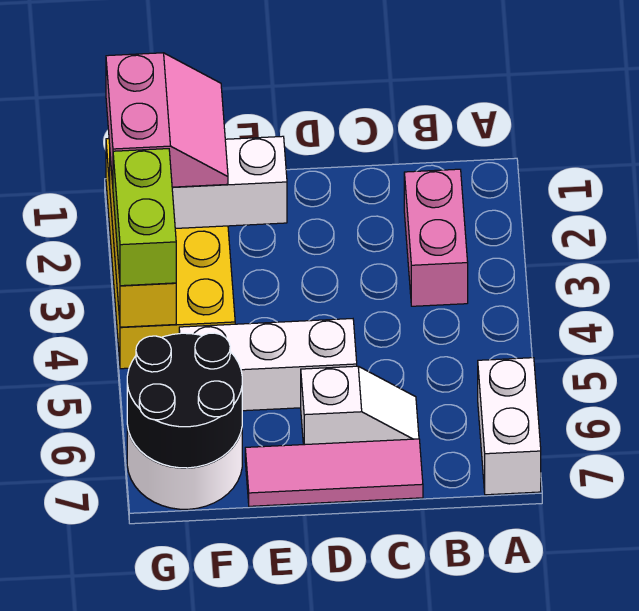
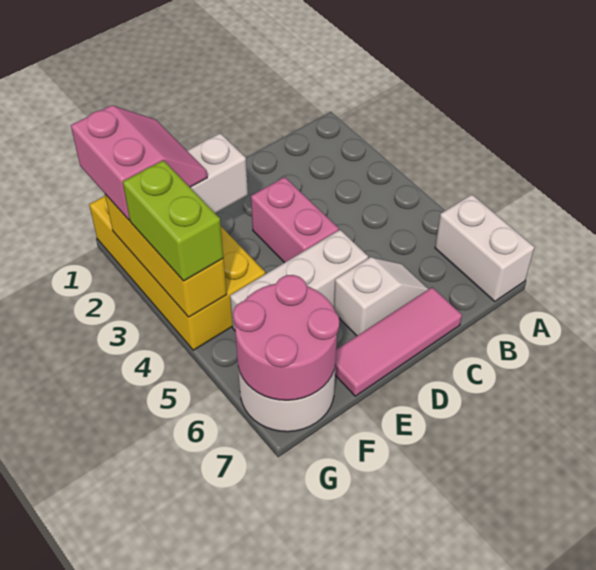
pink 1x2 brick [404,169,468,306] -> pink 1x2 brick moved to [251,177,339,263]
black 2x2 round brick [127,333,242,468] -> pink 2x2 round brick [233,275,339,400]

